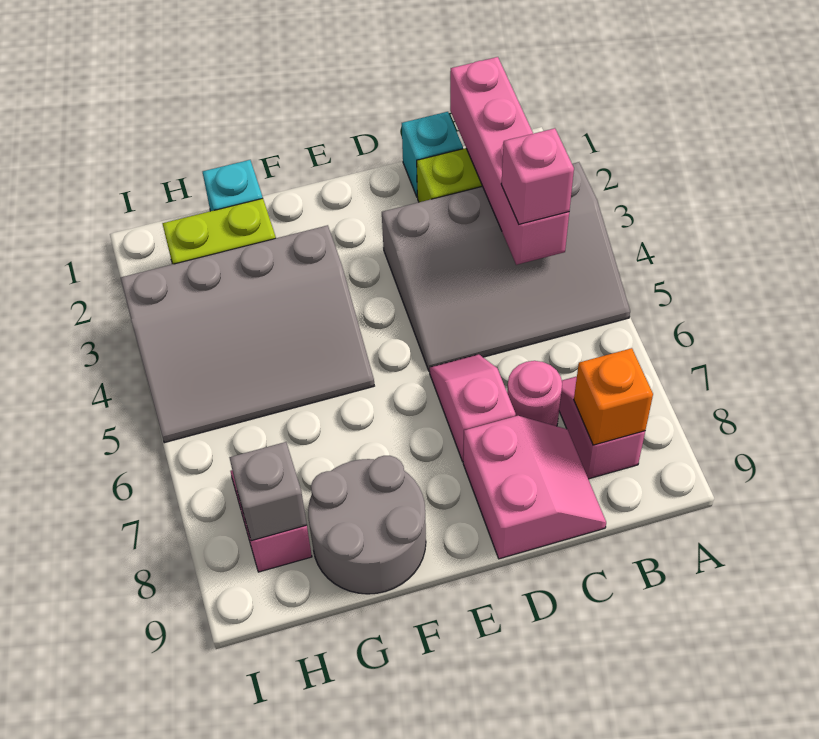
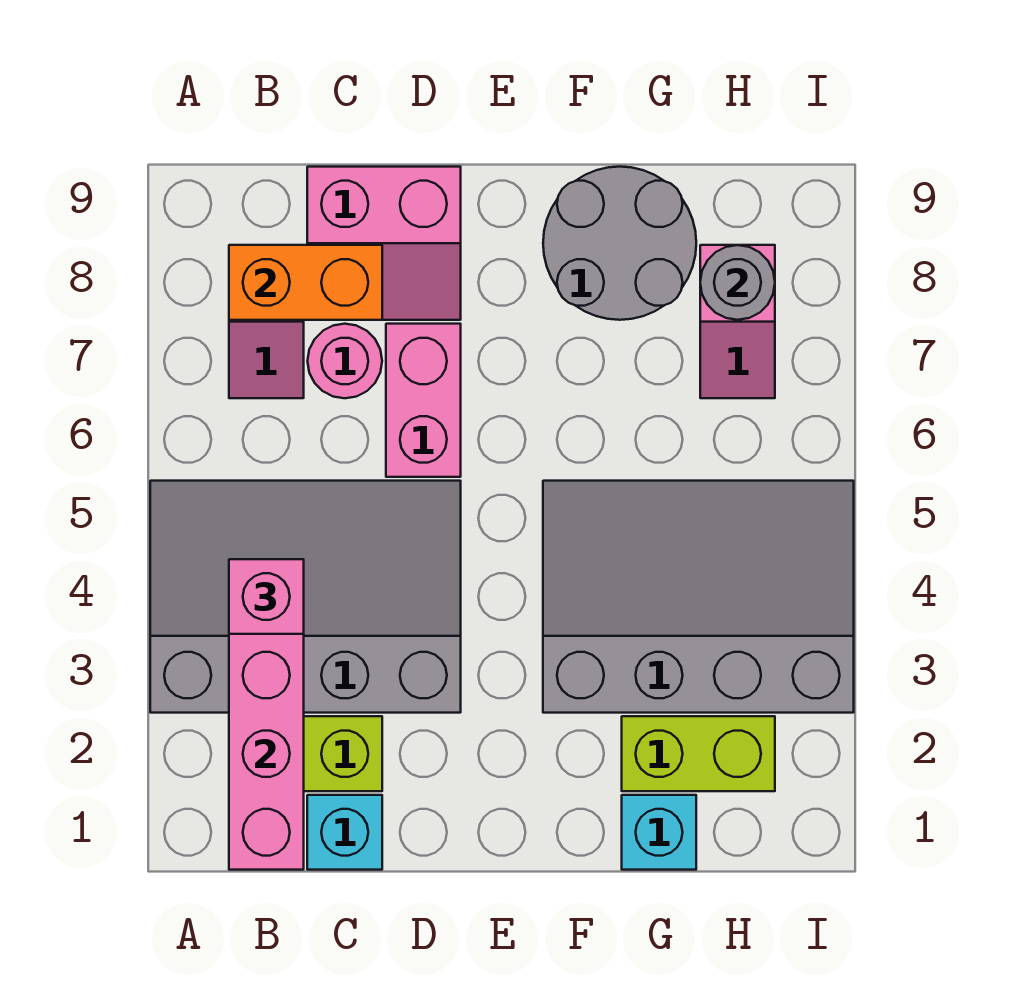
orange 1x1 brick [574,348,653,445] -> orange 1x2 brick [229,245,382,320]
pink 2x2 slope [463,416,606,559] -> pink 2x2 slope turned to [307,167,461,320]
pink 1x2 slope [430,354,516,462] -> pink 1x2 brick [386,324,461,477]
grey 1x1 brick [229,442,307,541] -> grey 1x1 round brick [700,245,775,320]

